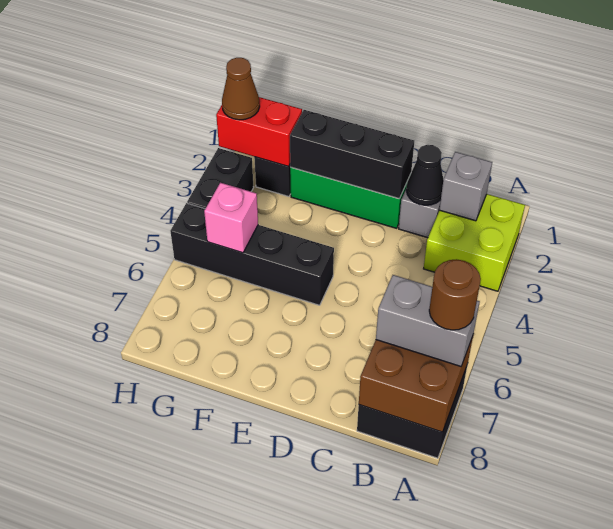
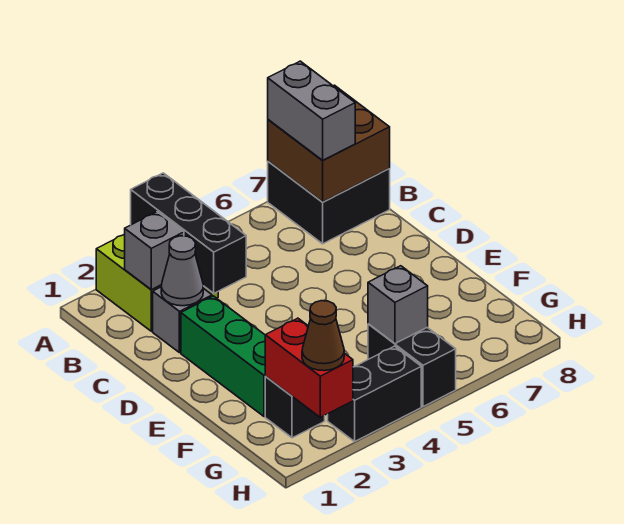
brown 1x1 round brick [429,259,481,330] -> none
black 1x1 cone [406,145,443,205] -> grey 1x1 cone [161,236,203,306]
black 1x3 brick [290,110,414,199] -> black 1x3 brick moved to [131,173,246,293]
black 1x4 brick [170,203,334,305] -> black 1x2 brick [368,324,456,407]
pink 1x1 brick [204,183,258,253] -> grey 1x1 brick [368,266,428,344]

